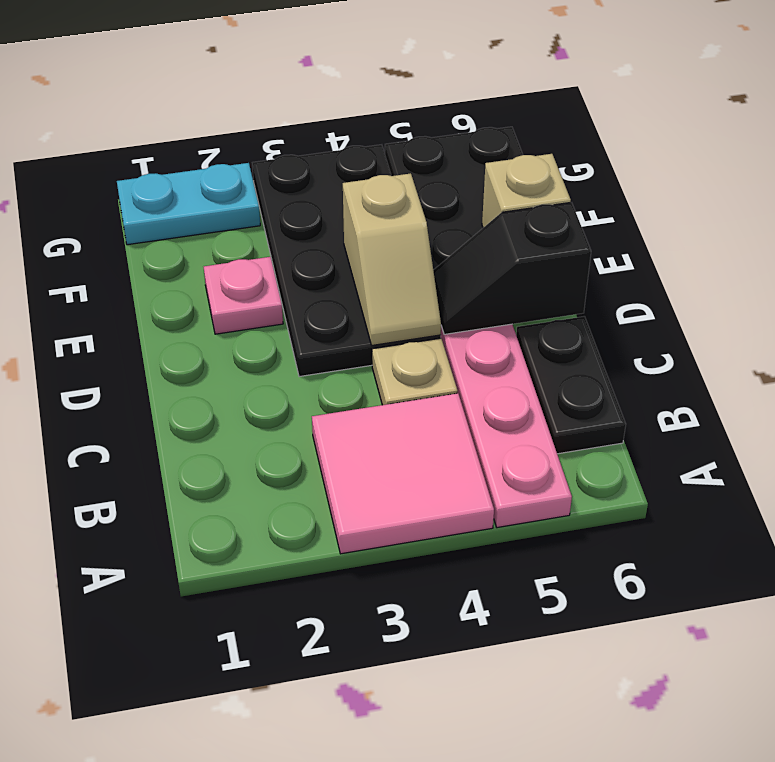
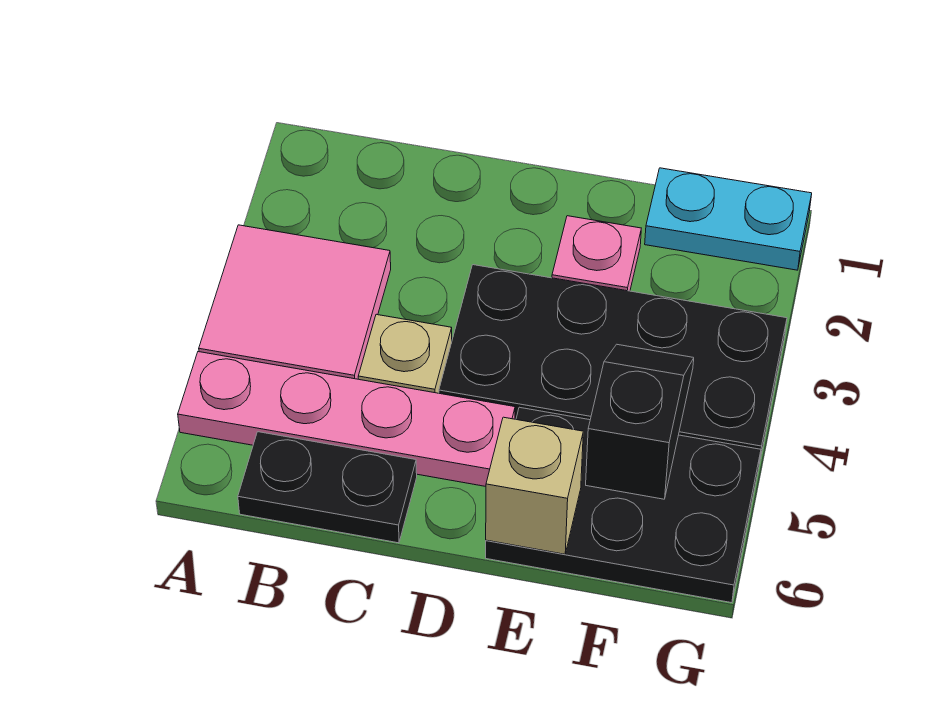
tan 1x2 slope [343,173,441,345] -> none
black 1x2 slope [433,202,591,334] -> black 1x2 slope moved to [586,344,694,499]
cyan 1x2 plate [117,163,260,245] -> cyan 1x2 plate turned to [645,168,812,270]

